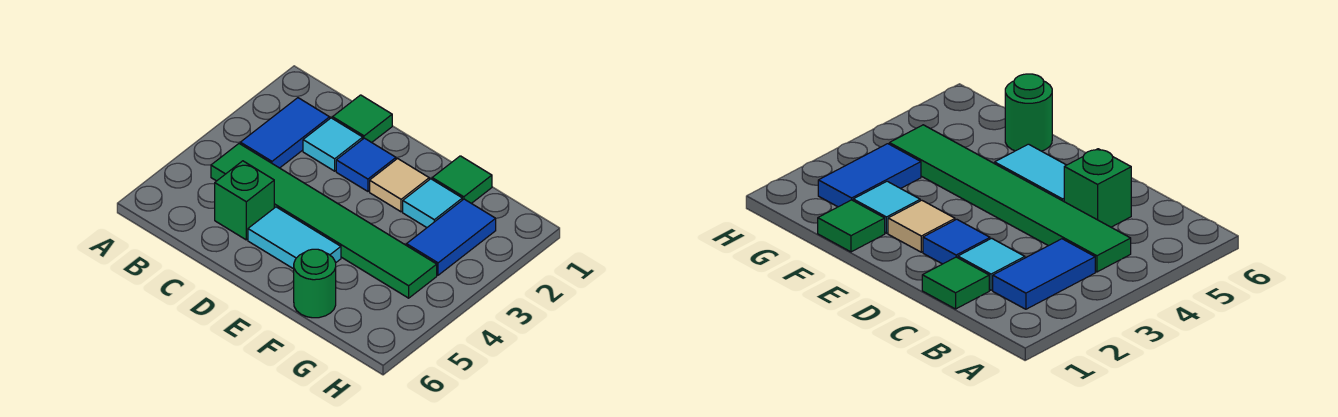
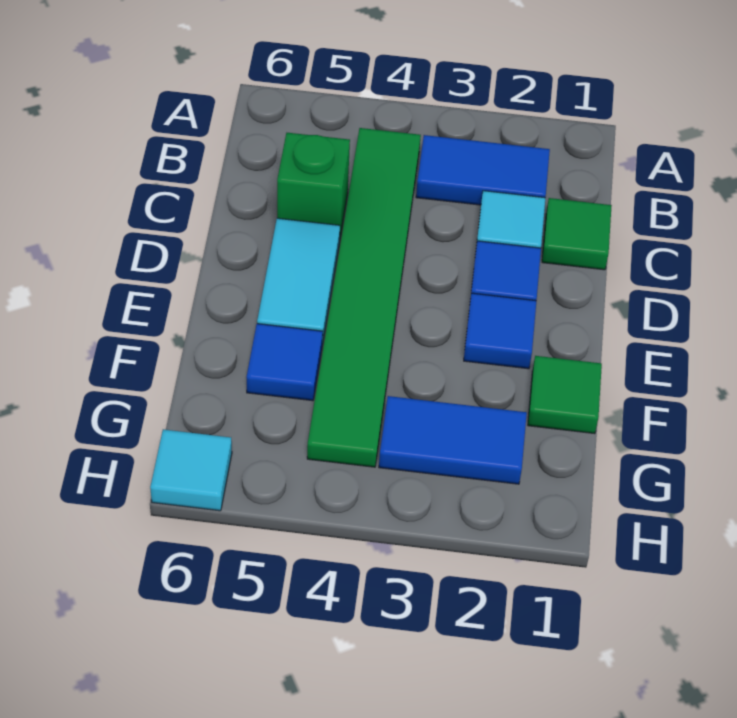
tan 1x1 tile [370,159,429,212] -> blue 1x1 tile [464,293,536,369]
cyan 1x1 tile [403,179,462,227] -> cyan 1x1 tile moved to [150,429,232,511]
none -> blue 1x1 tile [247,324,323,401]
green 1x1 round brick [294,249,336,318] -> none

